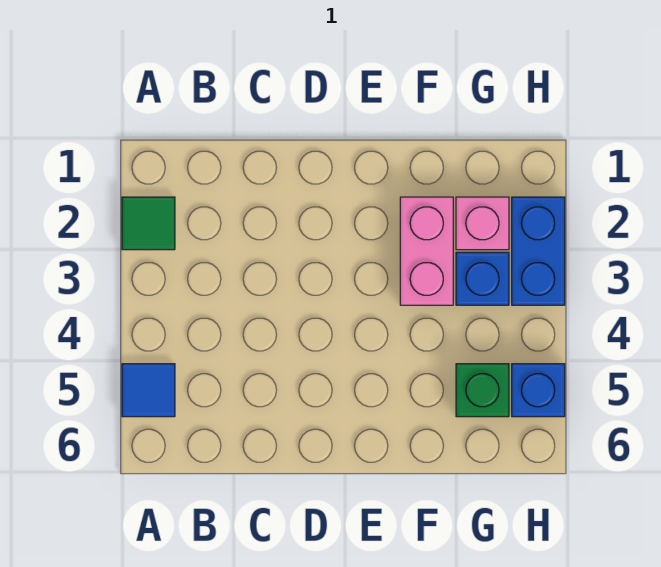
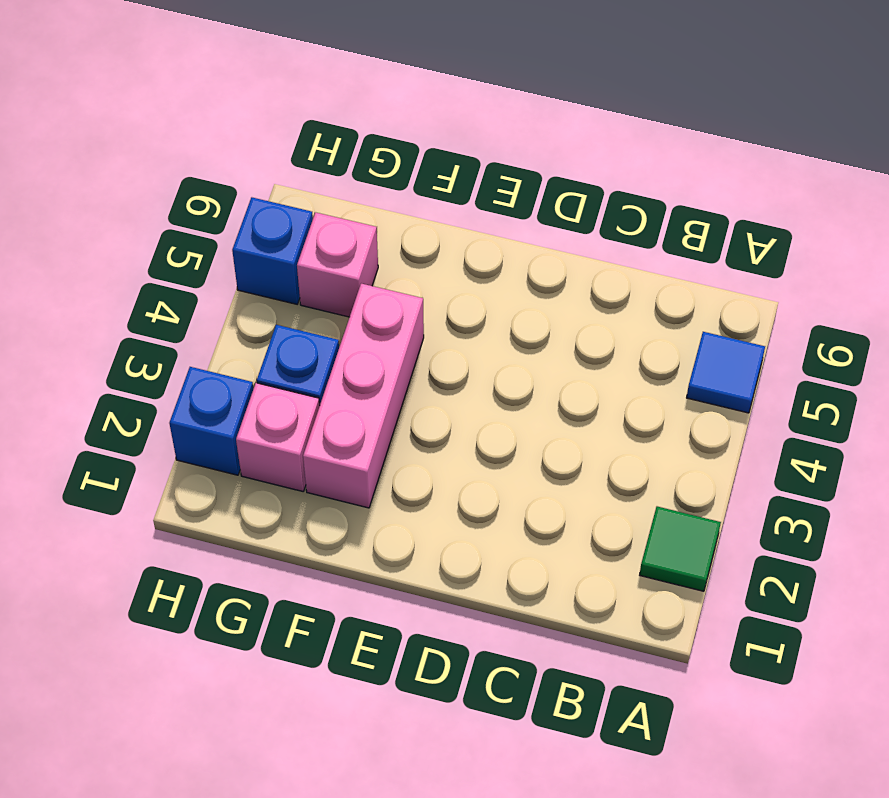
pink 1x2 brick [400,197,453,305] -> pink 1x3 brick [303,284,424,508]
green 1x1 brick [456,364,509,417] -> pink 1x1 brick [297,212,378,317]
blue 1x2 brick [512,197,565,305] -> blue 1x1 brick [169,367,253,475]

